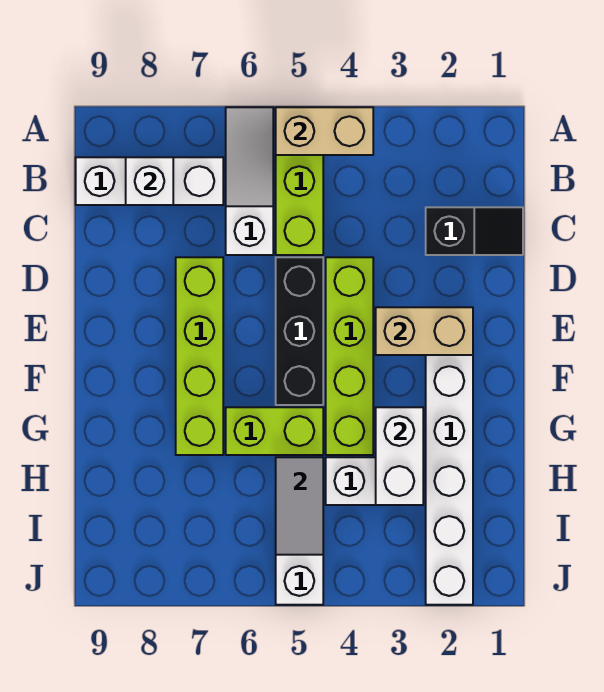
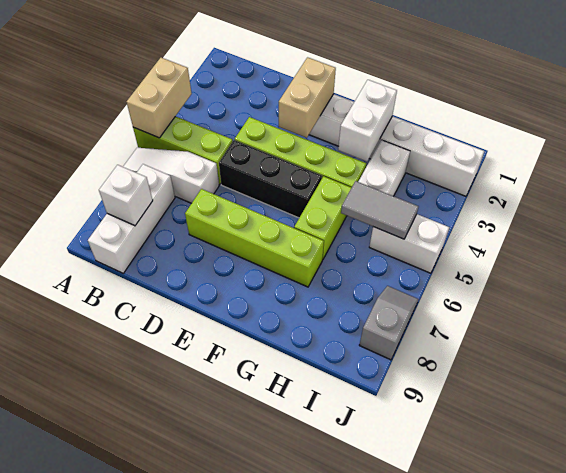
black 1x2 slope [426,207,523,255] -> none
white 1x2 brick [376,407,423,505] -> white 1x2 brick turned to [338,80,397,162]
none -> grey 1x2 slope [359,286,418,360]

